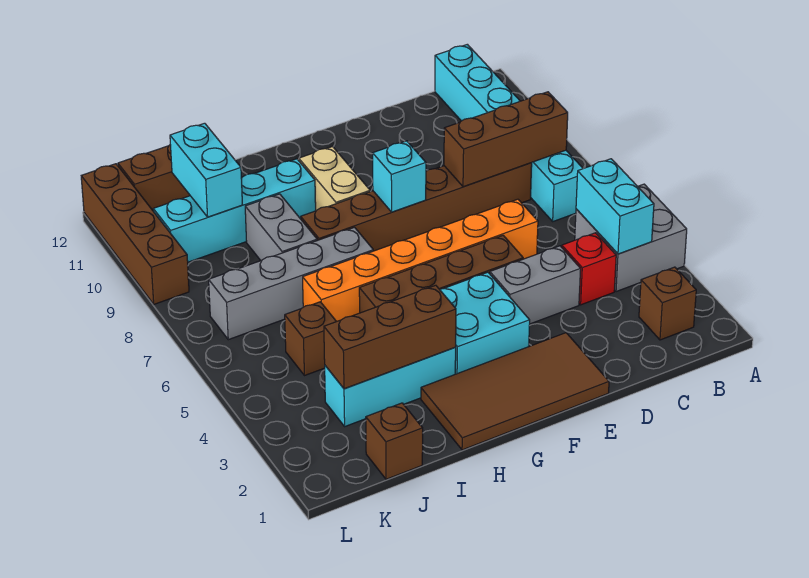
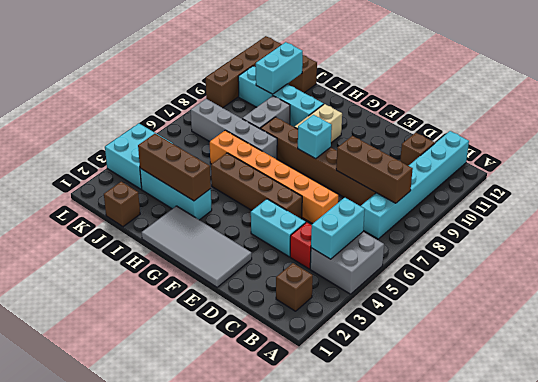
grey 1x2 brick [490,246,581,324] -> cyan 1x2 brick [251,199,306,257]
brown 2x4 tile [421,333,609,450] -> grey 2x4 tile [142,206,252,287]
cyan 2x2 brick [440,272,530,374] -> cyan 2x2 brick moved to [105,123,173,189]
brown 1x1 brick [285,302,336,376] -> brown 1x1 brick moved to [400,133,435,166]

